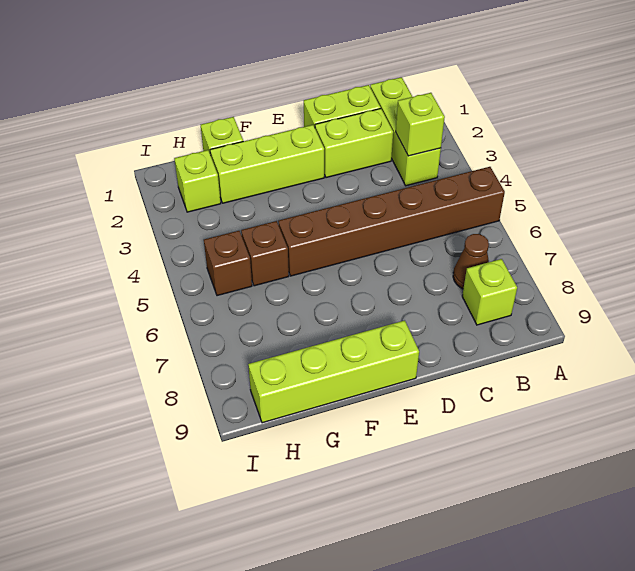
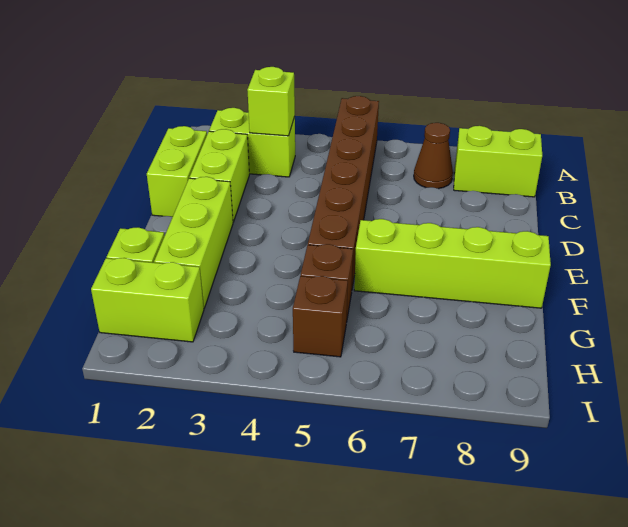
lime 1x3 brick [370,77,441,186] -> lime 1x2 brick [209,108,295,177]
lime 1x1 brick [462,259,517,325] -> lime 1x2 brick [454,126,542,197]
lime 1x4 brick [248,320,419,423] -> lime 1x4 brick turned to [354,219,551,308]
lime 1x1 brick [174,150,221,212] -> lime 1x2 brick [91,258,204,342]

